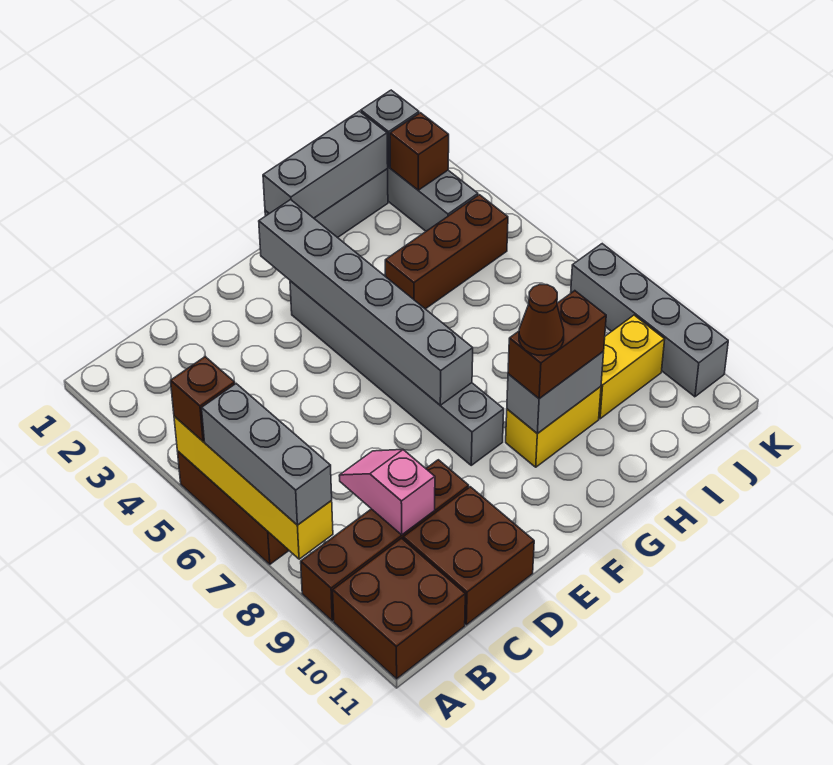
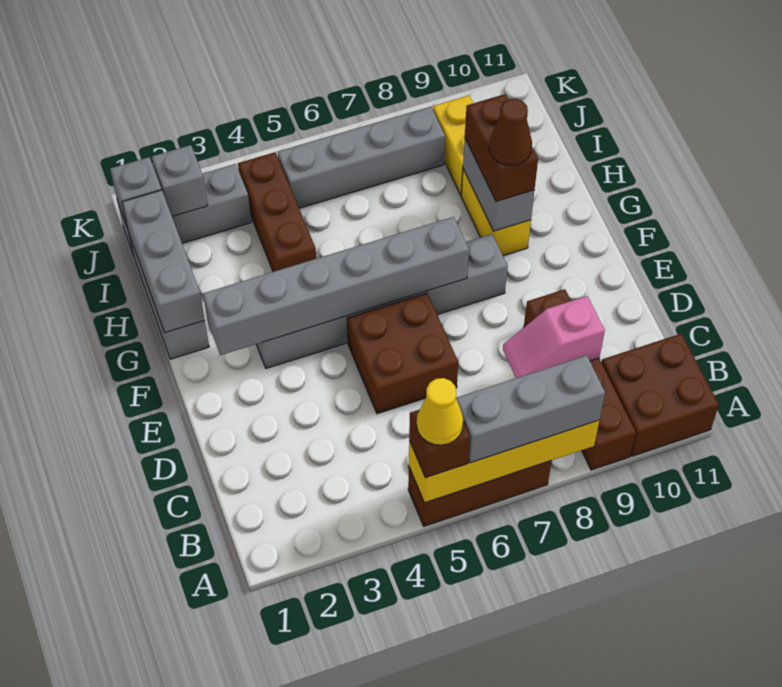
none -> yellow 1x1 cone [417,378,463,445]
brown 2x2 brick [403,487,534,625] -> brown 2x2 brick moved to [347,293,458,414]
brown 1x1 brick [390,113,449,190] -> grey 1x1 brick [152,145,208,216]
grey 1x4 brick [571,244,728,397] -> grey 1x4 brick moved to [278,107,445,208]

